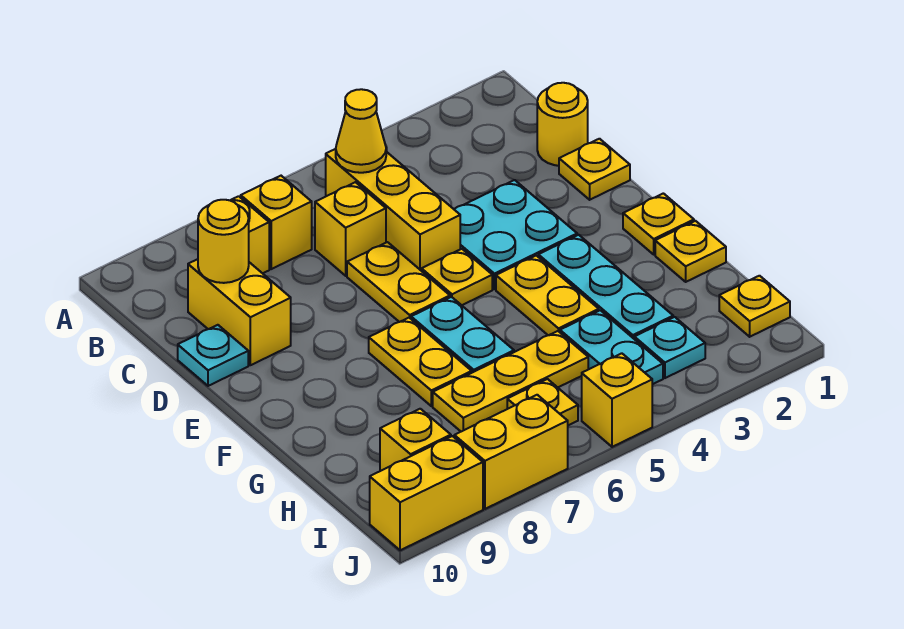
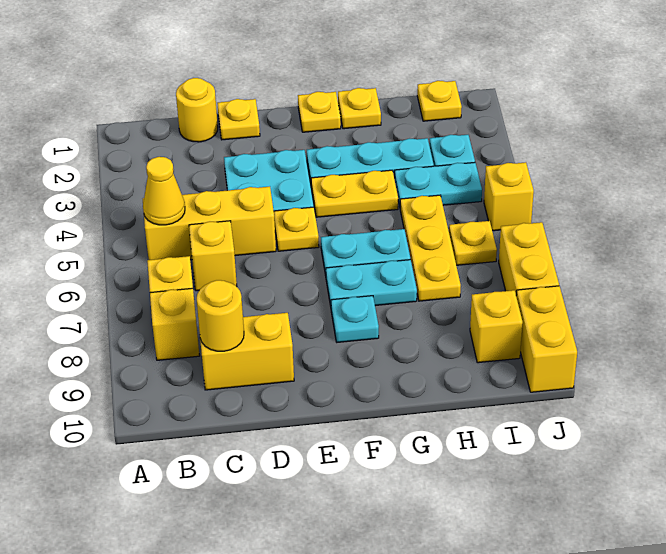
yellow 1x2 plate [347,242,450,322] -> none
cyan 1x1 plate [178,325,248,386] -> cyan 1x1 plate moved to [331,296,379,342]
yellow 1x2 plate [369,318,472,406] -> cyan 1x2 plate [326,260,417,306]

